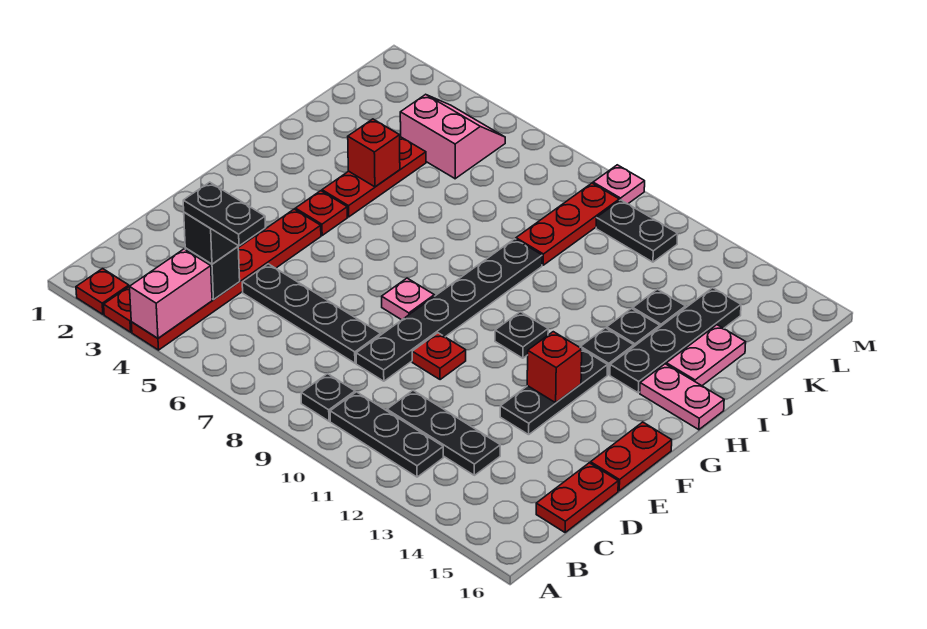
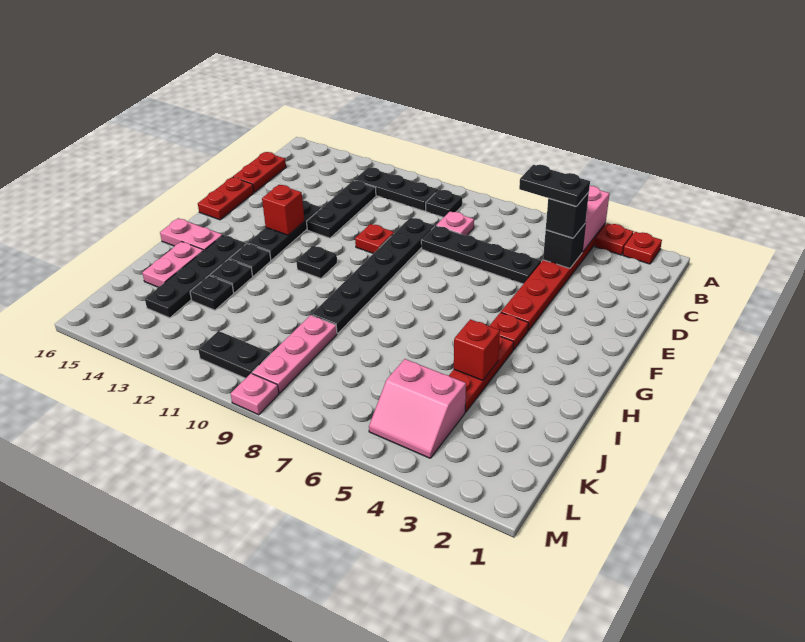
black 1x3 plate [387,390,500,475] -> black 1x3 plate turned to [307,180,376,238]
pink 1x1 plate [382,278,434,320] -> pink 1x1 plate moved to [436,211,474,235]
red 1x3 plate [516,183,619,265] -> pink 1x3 plate [252,315,337,393]

